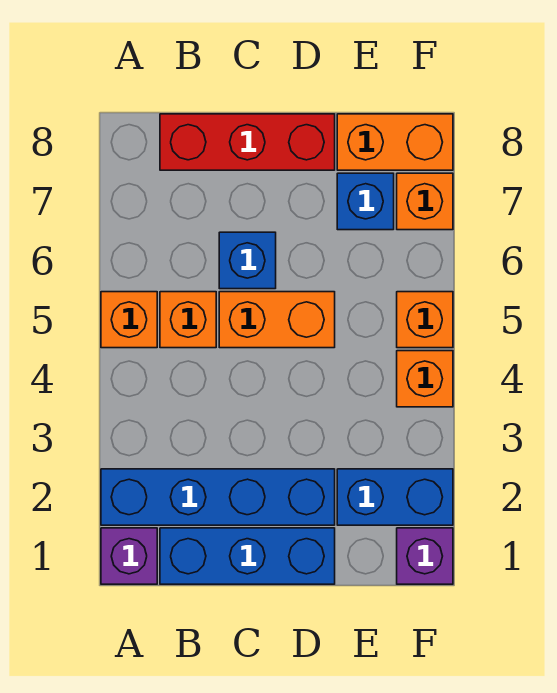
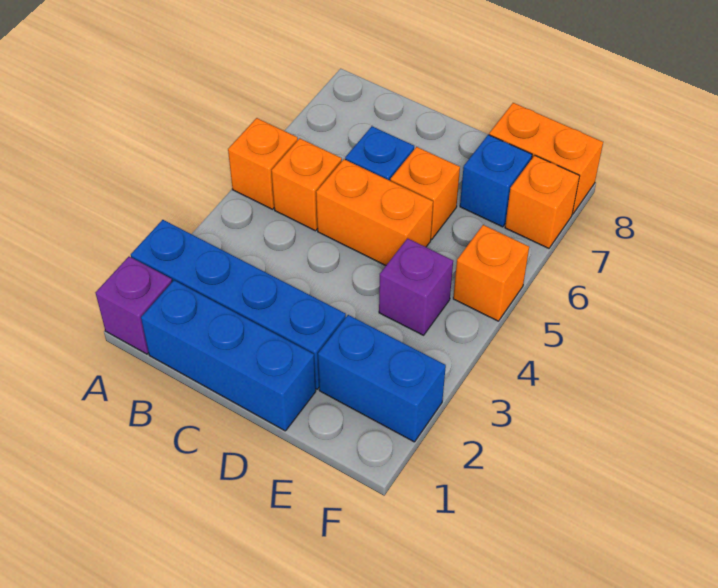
red 1x3 brick [160,114,335,170] -> none
purple 1x1 brick [397,528,453,584] -> purple 1x1 brick moved to [379,238,453,335]
orange 1x1 brick [397,351,453,407] -> orange 1x1 brick moved to [390,147,460,239]

